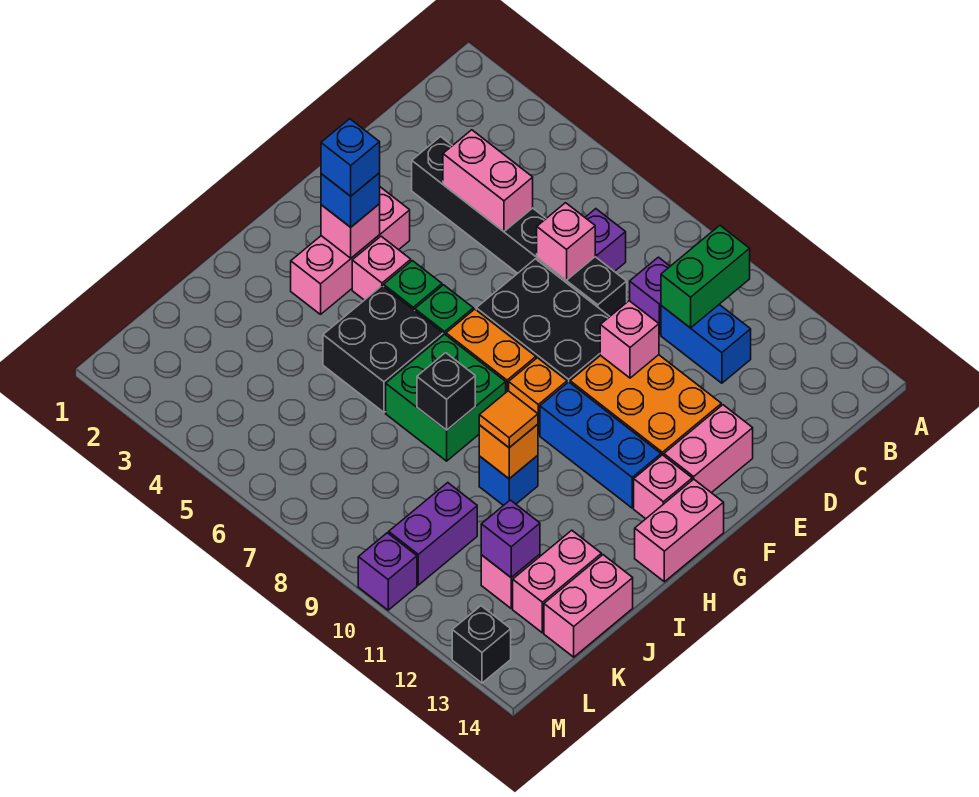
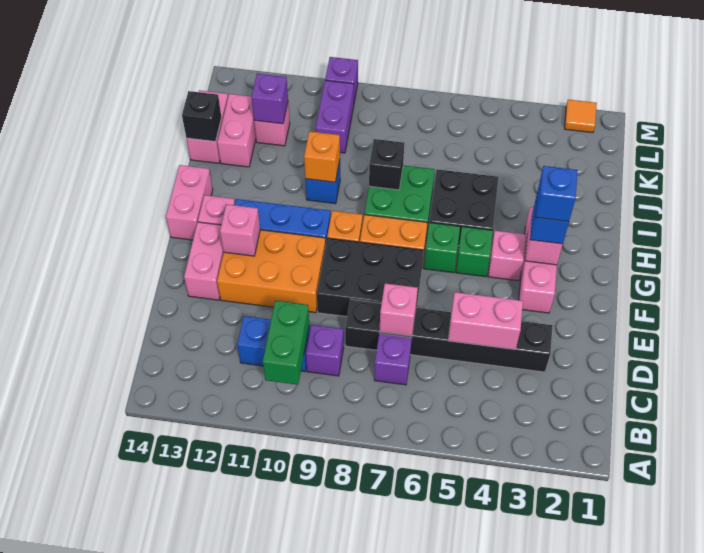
pink 1x1 brick [600,301,659,378] -> pink 1x1 brick moved to [220,204,260,256]
orange 1x1 tile [479,391,538,448] -> orange 1x1 tile moved to [565,100,597,133]
black 1x1 brick [452,606,511,683] -> black 1x1 brick moved to [182,91,222,142]

